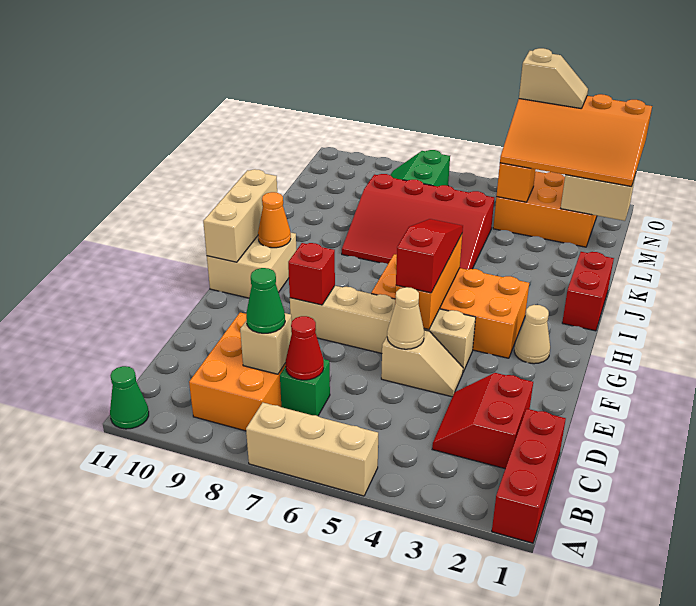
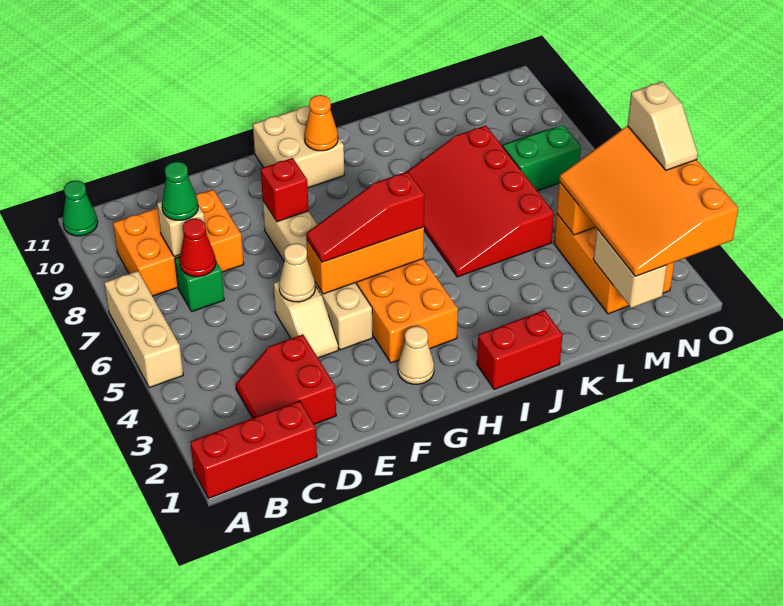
red 2x2 slope [432,373,533,469] -> red 2x2 slope turned to [236,334,336,424]
red 1x3 slope [396,219,463,293] -> red 1x3 slope turned to [306,172,424,262]
tan 1x3 brick [203,169,277,262] -> none

